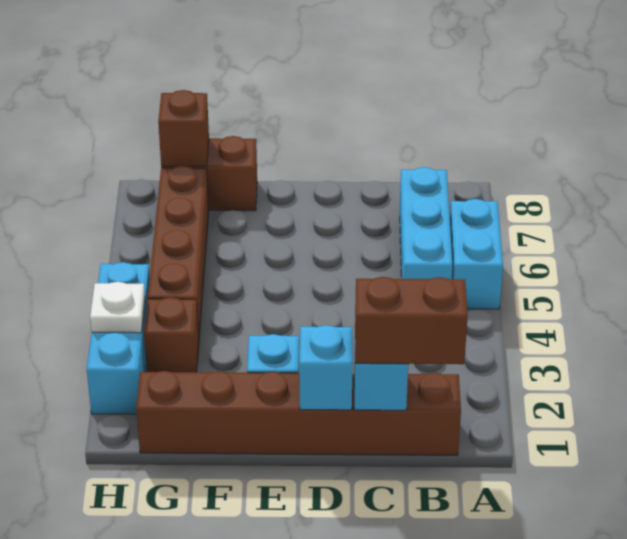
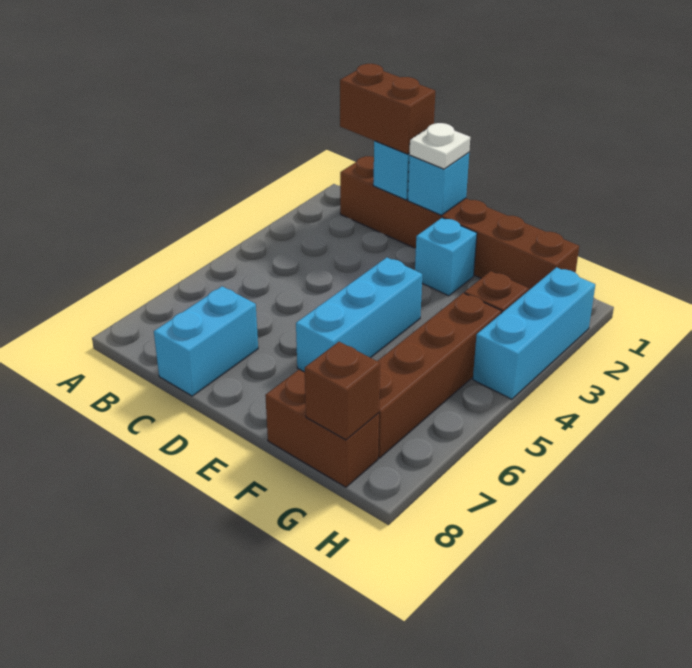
cyan 1x2 brick [450,199,503,309] -> cyan 1x2 brick moved to [154,286,258,396]
cyan 1x3 brick [400,167,452,279] -> cyan 1x3 brick moved to [296,258,422,372]
white 1x1 plate [90,282,145,333] -> white 1x1 plate moved to [409,123,470,169]

